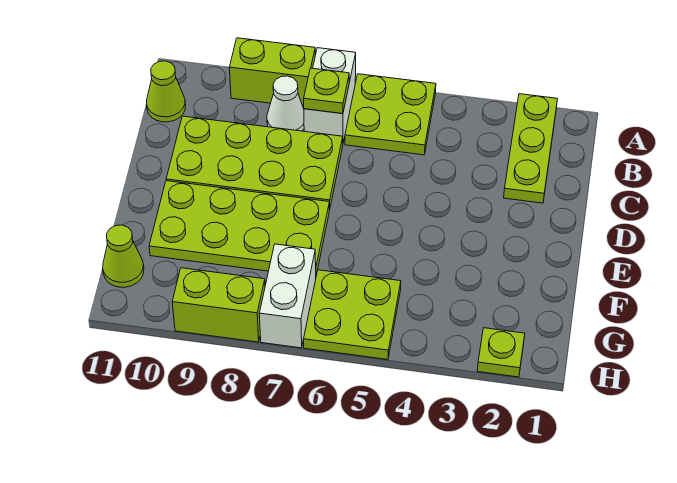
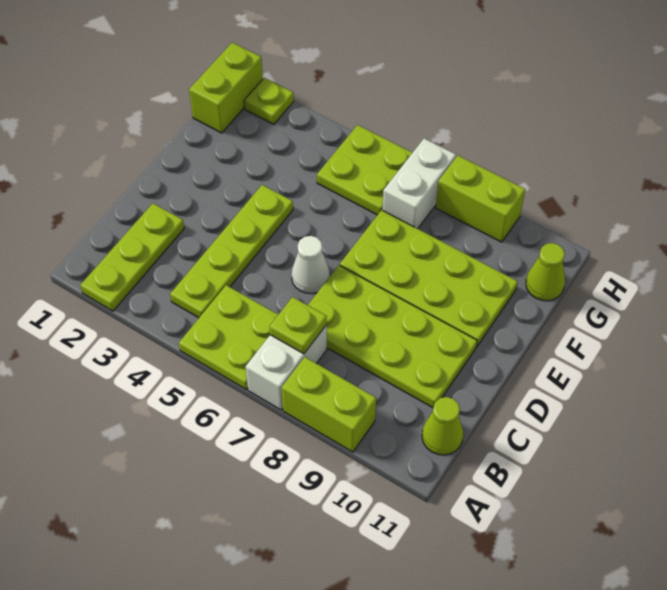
none -> lime 1x4 plate [170,185,293,318]
white 1x1 cone [267,76,304,131] -> white 1x1 cone moved to [292,236,330,293]
none -> lime 1x2 brick [189,42,263,133]

